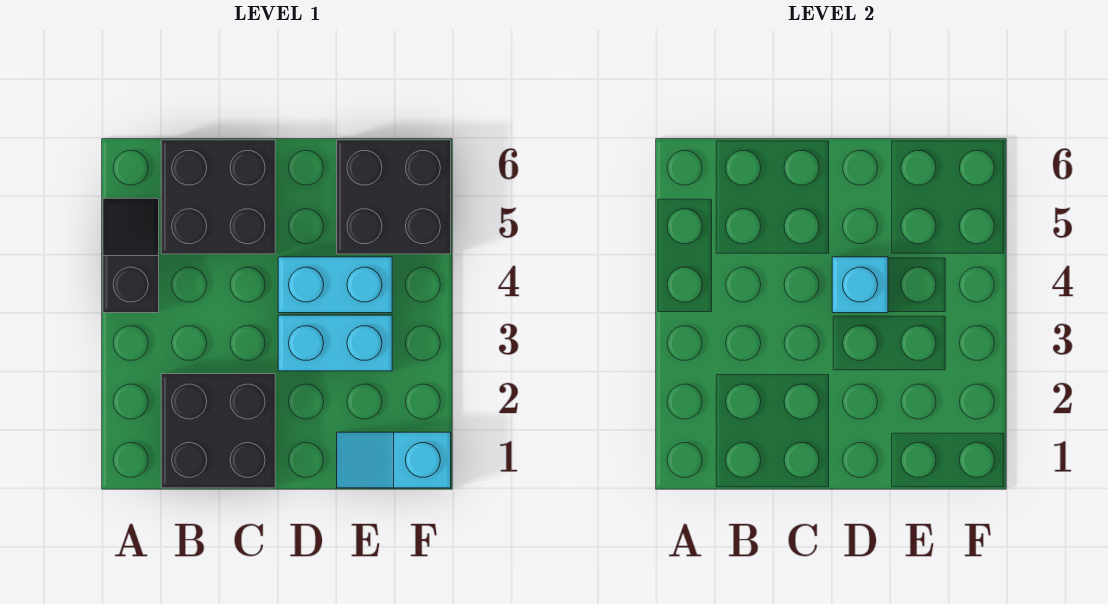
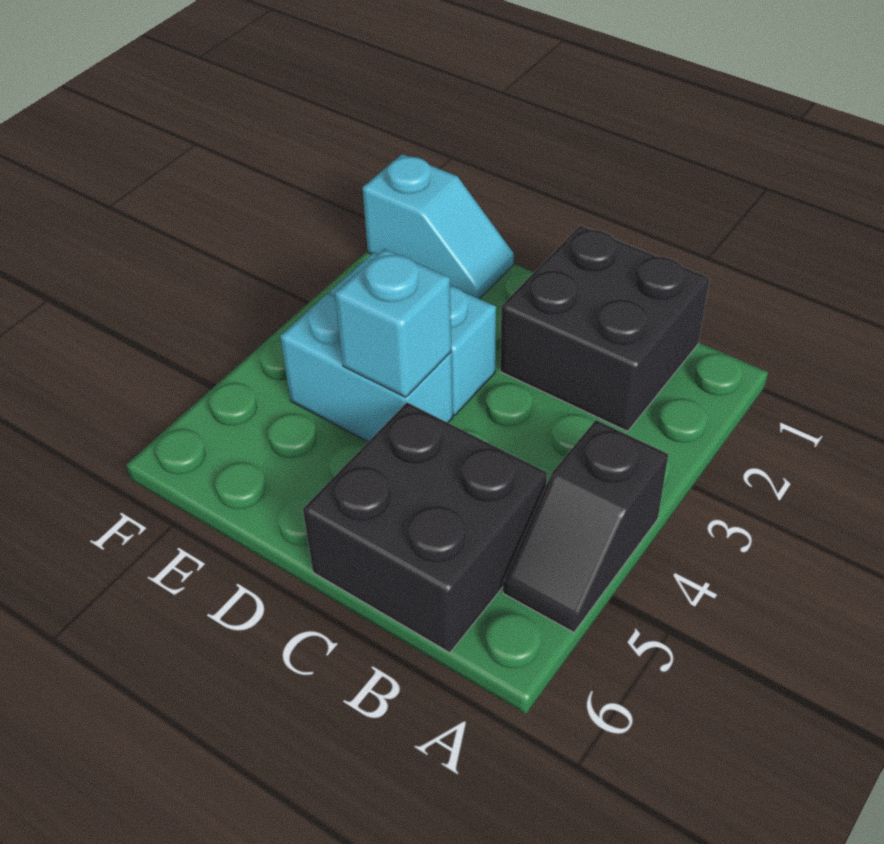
black 2x2 brick [337,140,451,254] -> none

